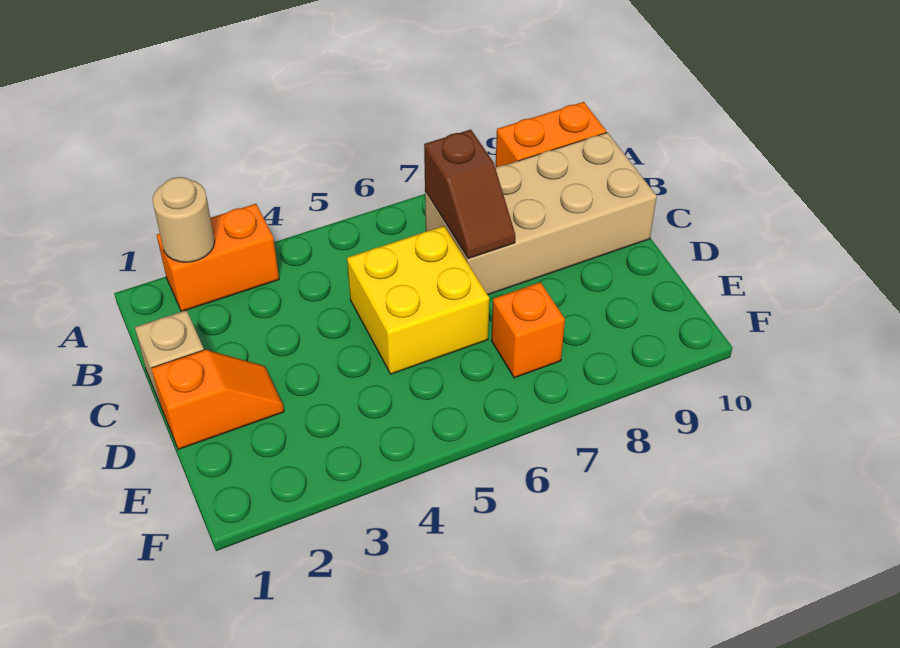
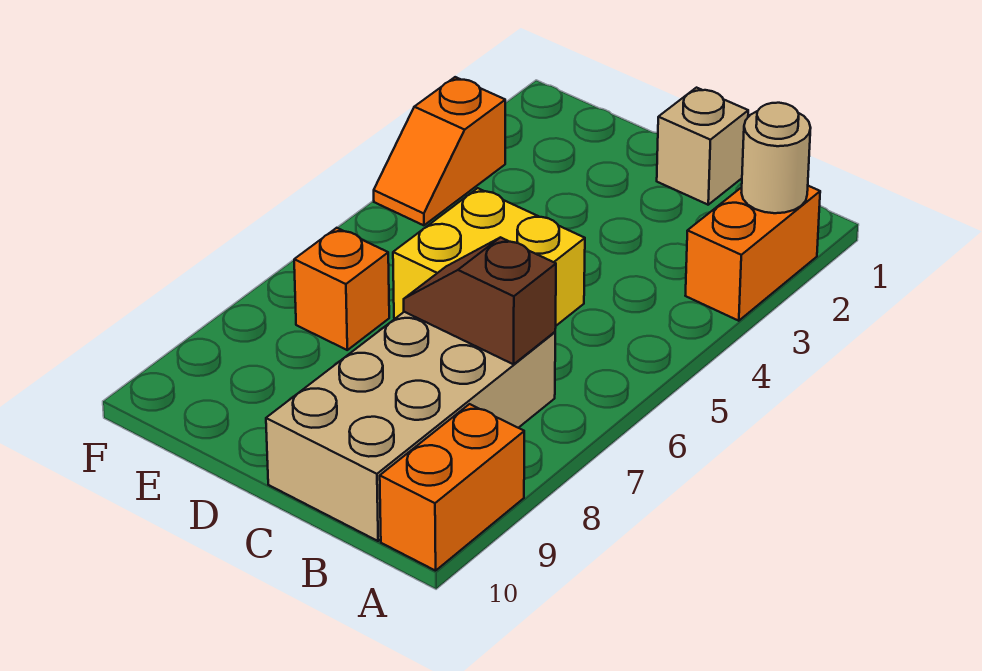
orange 1x2 slope [151,350,284,449] -> orange 1x2 slope moved to [374,77,505,225]

